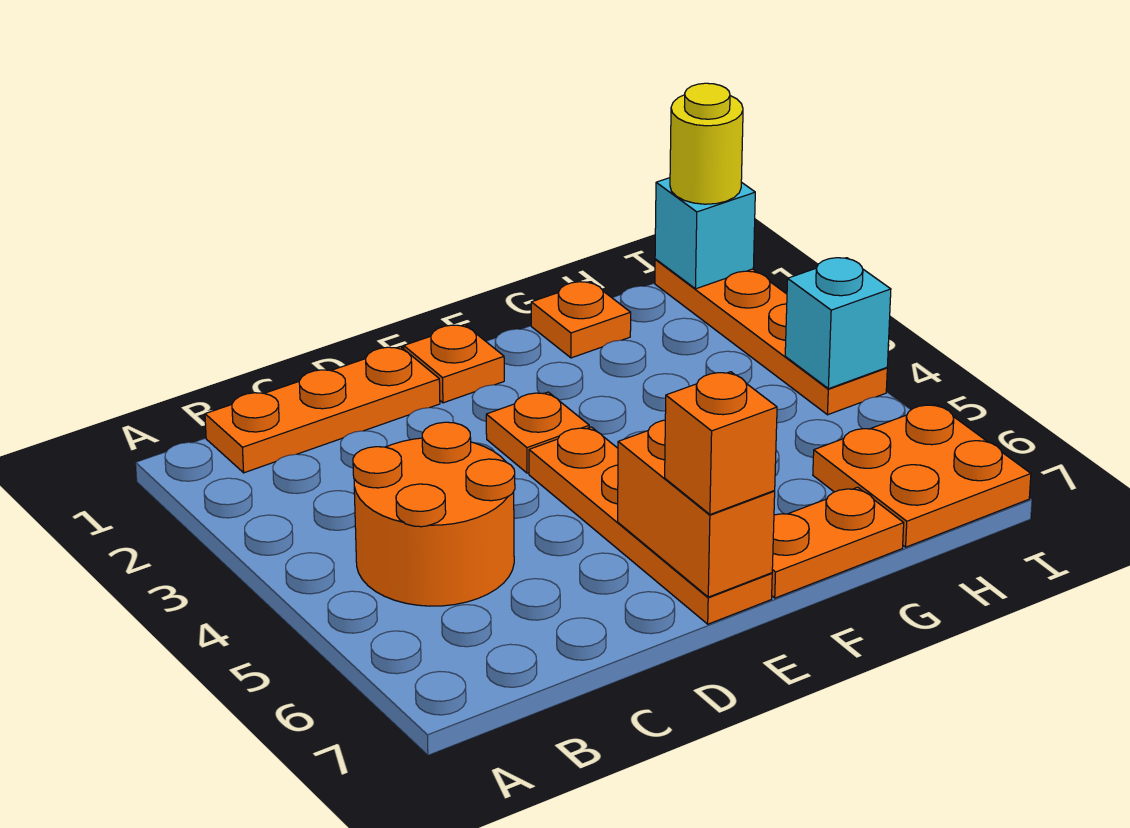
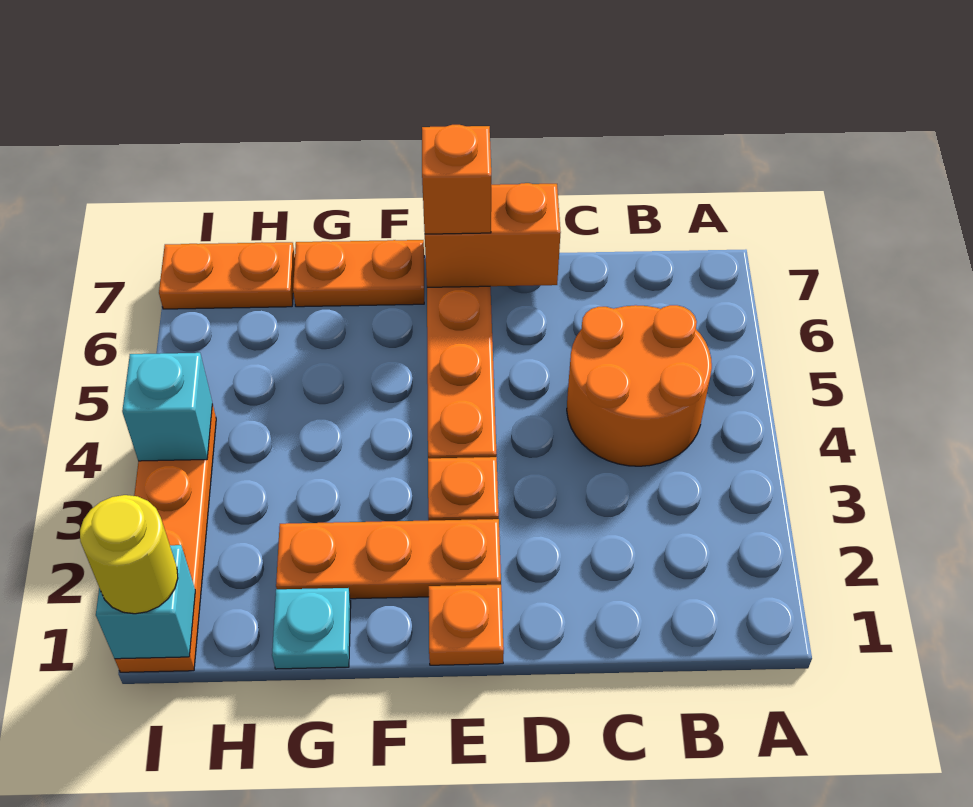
orange 1x3 plate [205,347,440,473] -> orange 1x3 plate moved to [276,519,501,599]
orange 1x2 brick [618,420,775,597] -> orange 1x2 brick turned to [425,183,561,287]
orange 1x1 plate [531,282,631,358] -> cyan 1x1 plate [272,588,351,669]
orange 2x2 plate [813,404,1031,547] -> orange 1x2 plate [159,242,295,309]

